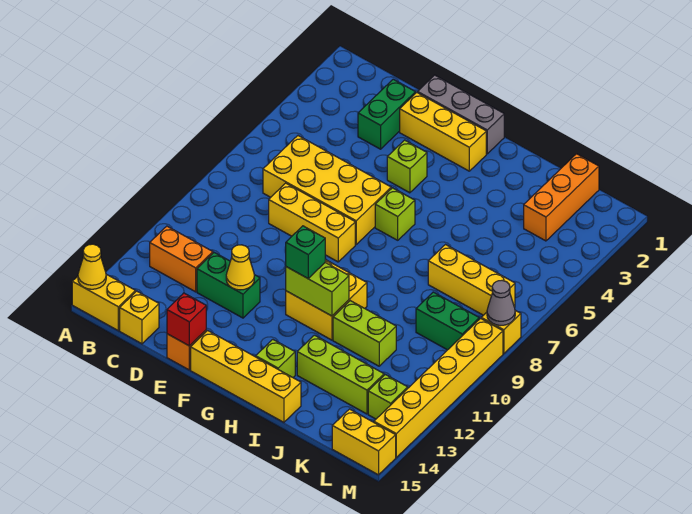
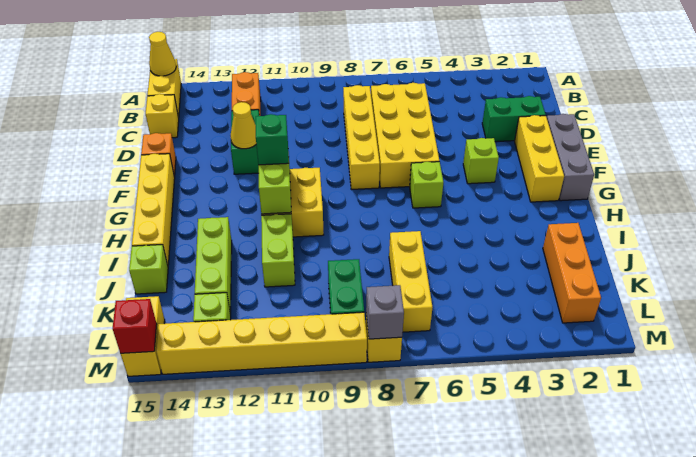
yellow 1x3 brick [269,183,355,262] -> yellow 1x4 brick [343,85,380,190]
red 1x1 brick [167,293,206,346] -> red 1x1 brick moved to [113,299,157,353]
lime 1x1 brick [256,340,295,377] -> lime 1x1 brick moved to [129,245,168,294]
orange 1x3 brick [524,154,599,241] -> orange 1x3 brick turned to [543,223,601,323]
grey 1x1 cone [487,281,515,325] -> grey 1x1 brick [366,285,404,339]

